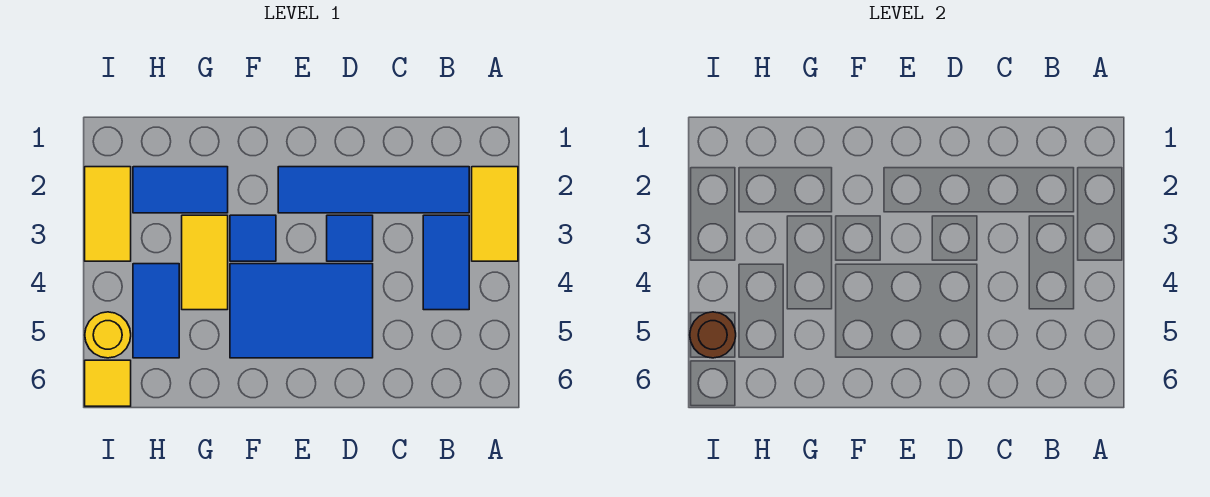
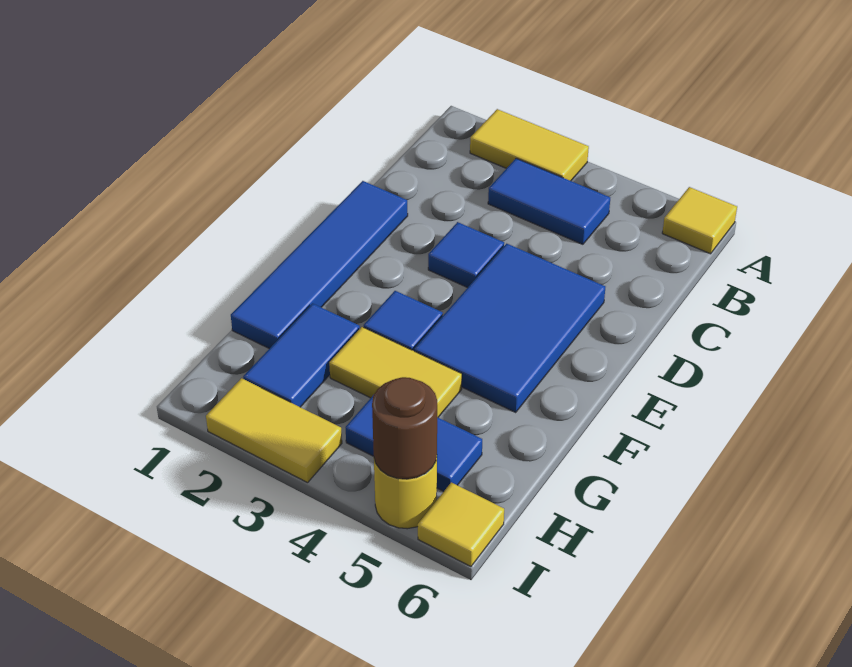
none -> yellow 1x1 tile [662,187,737,254]
blue 1x4 tile [278,167,469,213] -> blue 1x4 tile moved to [231,181,408,349]

